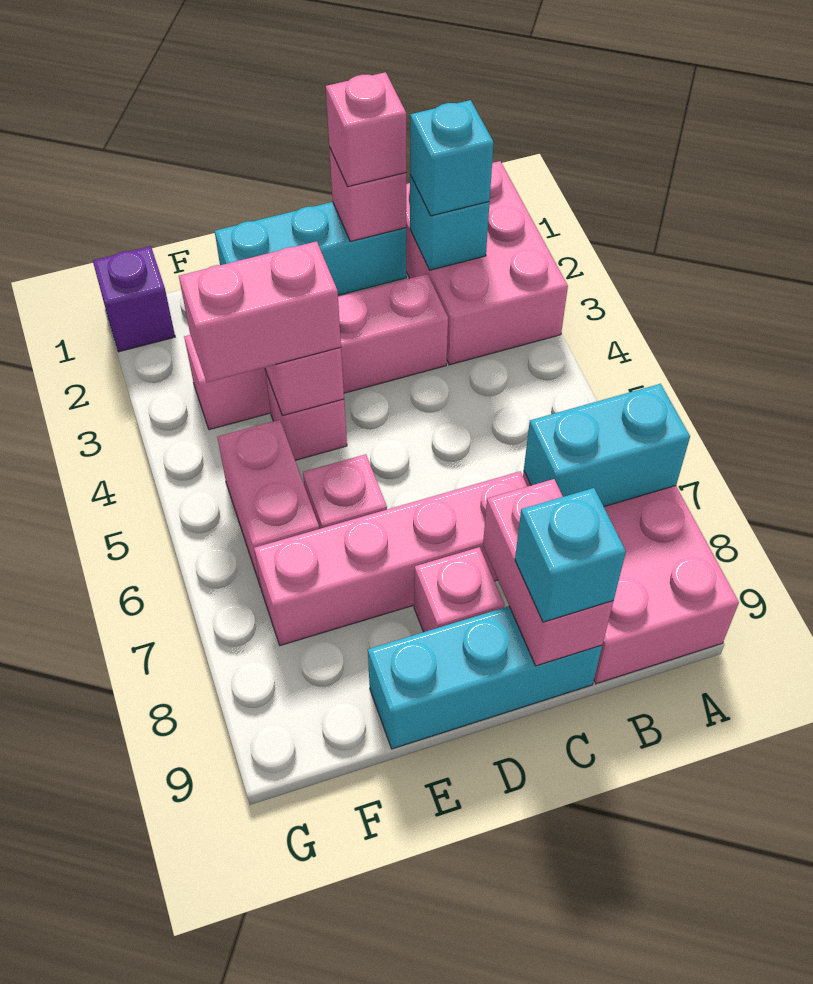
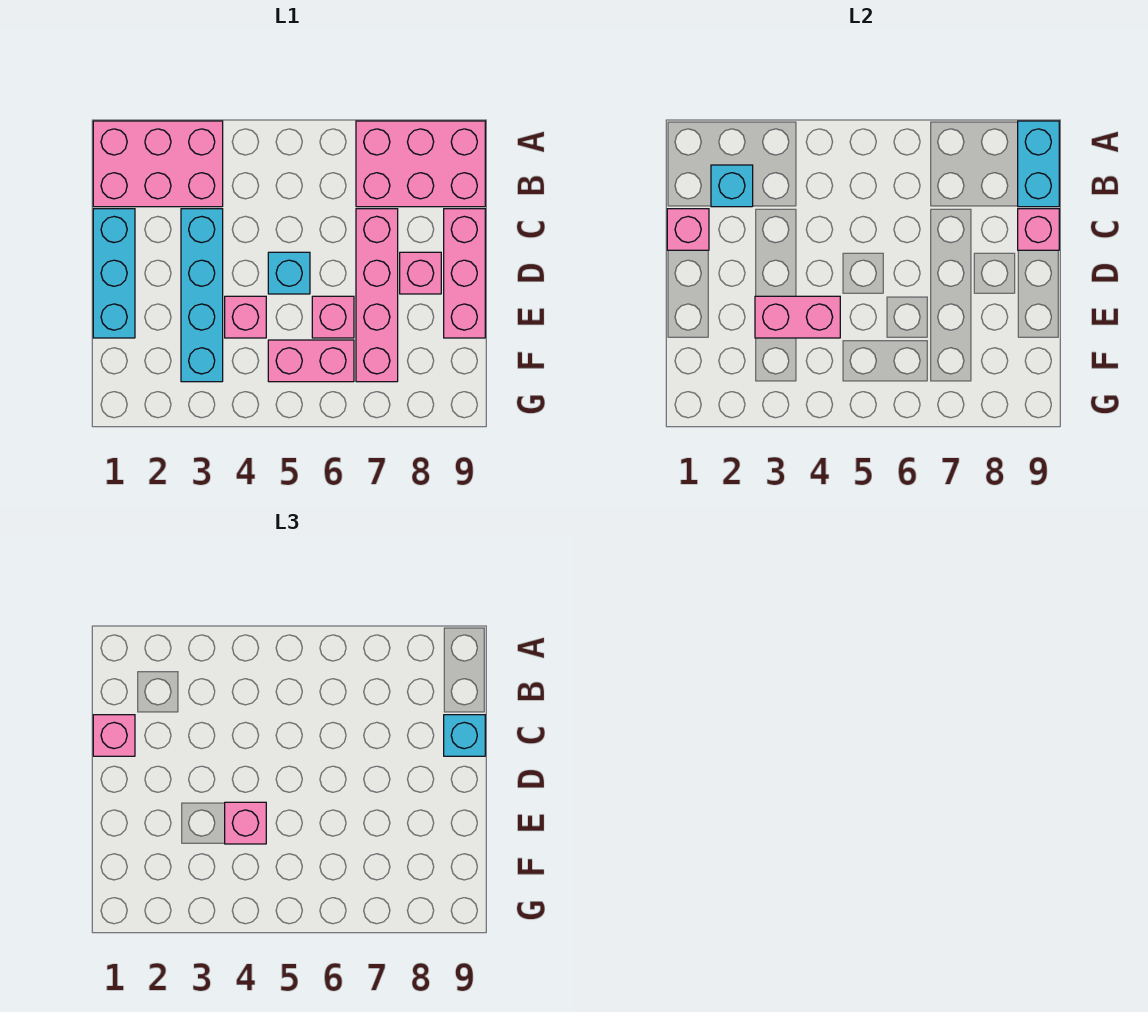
cyan 1x2 brick [524,384,690,507] -> cyan 1x2 brick moved to [1018,121,1059,207]
cyan 1x1 brick [410,100,494,216] -> cyan 1x1 brick moved to [268,252,310,294]
pink 1x4 brick [184,274,448,430] -> cyan 1x4 brick [181,209,223,382]
pink 1x2 brick [483,479,613,666] -> pink 1x1 brick [1018,209,1059,250]
cyan 1x3 brick [368,606,602,749] -> pink 1x3 brick [444,209,485,338]
pink 1x2 brick [179,241,341,382] -> pink 1x1 brick [225,802,266,844]
purple 1x1 brick [93,246,175,352] -> none

